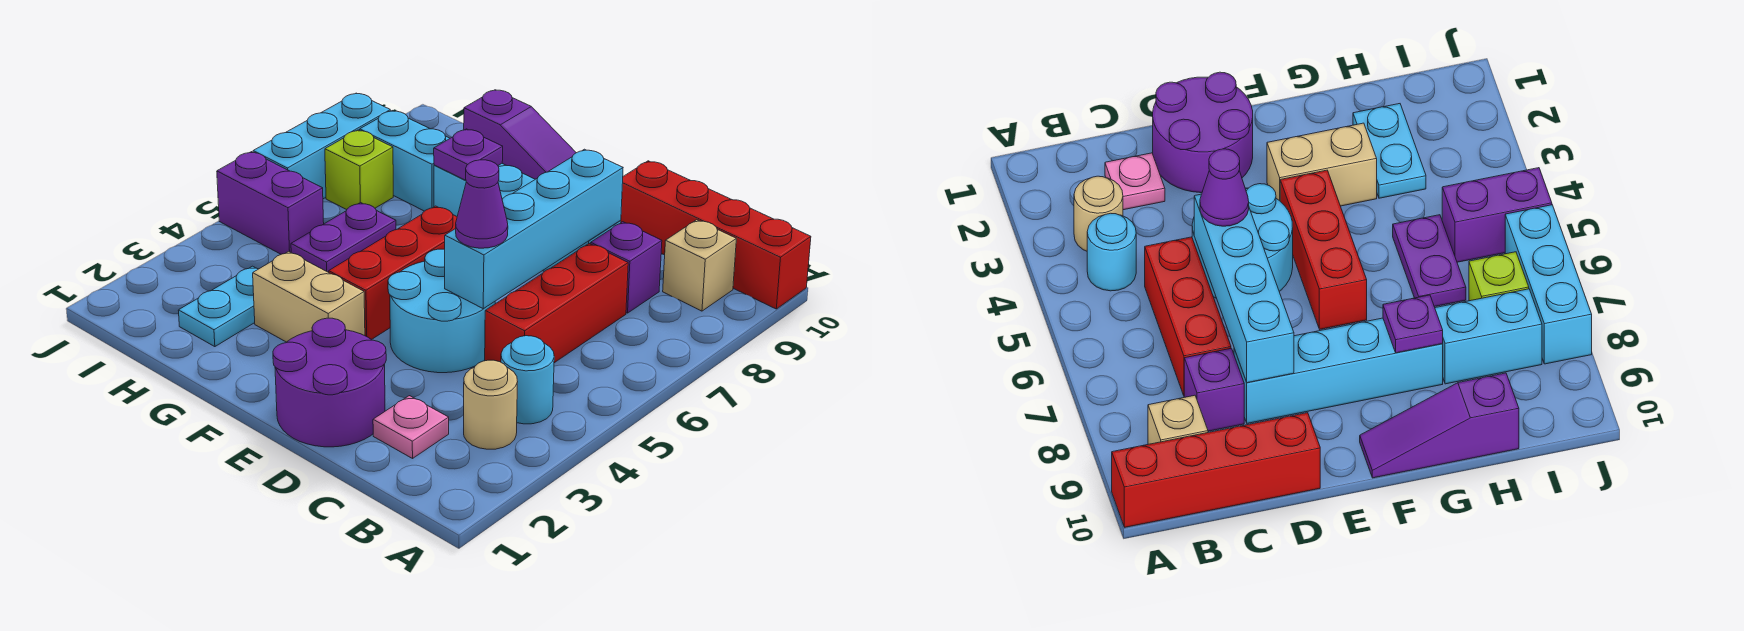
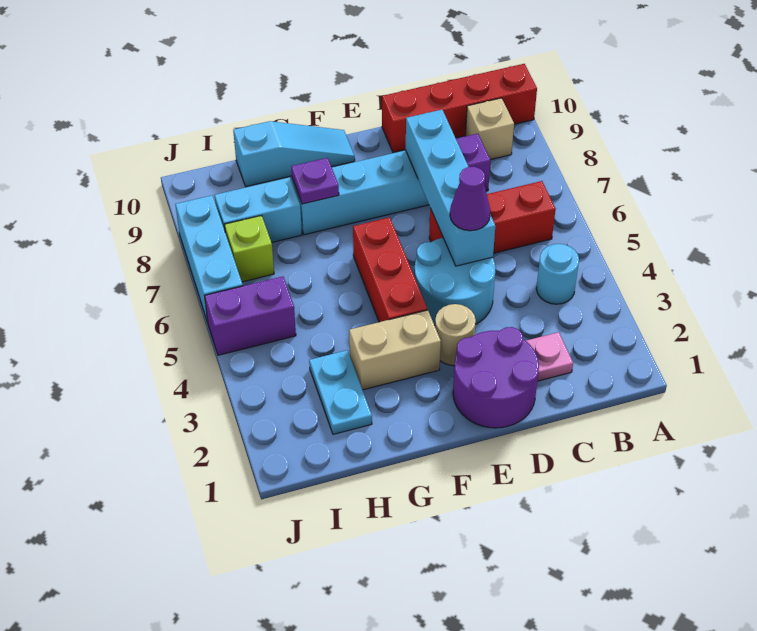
tan 1x1 round brick [464,360,518,449] -> tan 1x1 round brick moved to [435,304,476,366]
red 1x3 brick [485,244,628,363] -> red 1x3 brick turned to [429,181,555,253]
purple 1x3 slope [464,90,576,179] -> cyan 1x3 slope [233,121,355,187]
purple 1x2 plate [291,202,396,272] -> none

